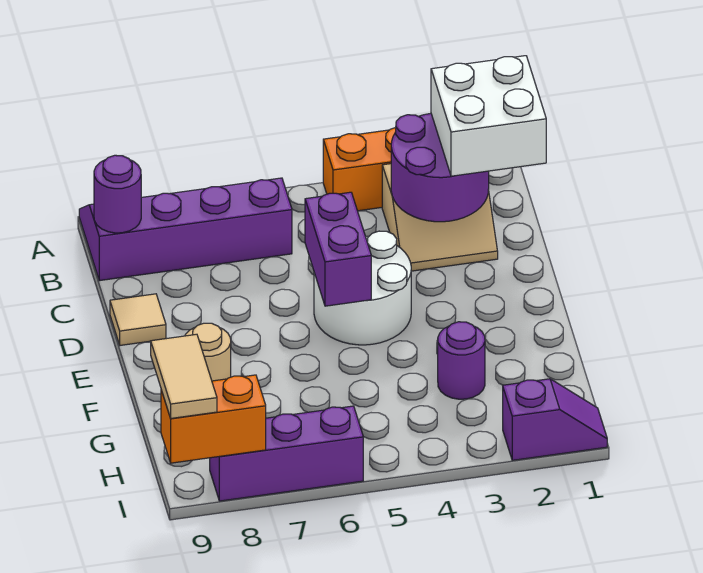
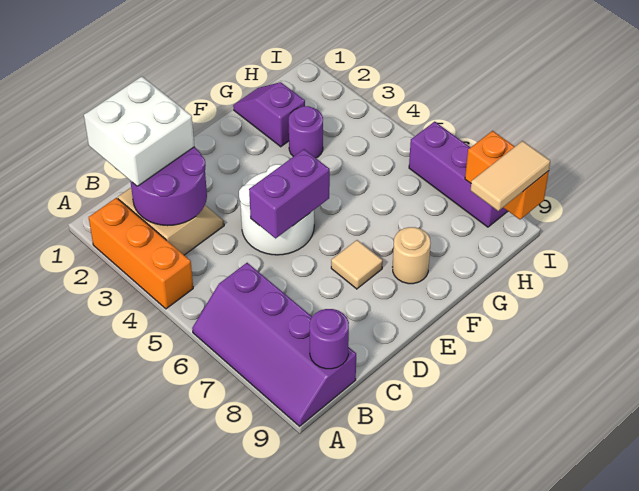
tan 1x1 tile [110,294,166,345] -> tan 1x1 tile moved to [331,240,383,289]
purple 1x2 slope [503,379,607,460] -> purple 1x2 slope moved to [233,82,305,147]

